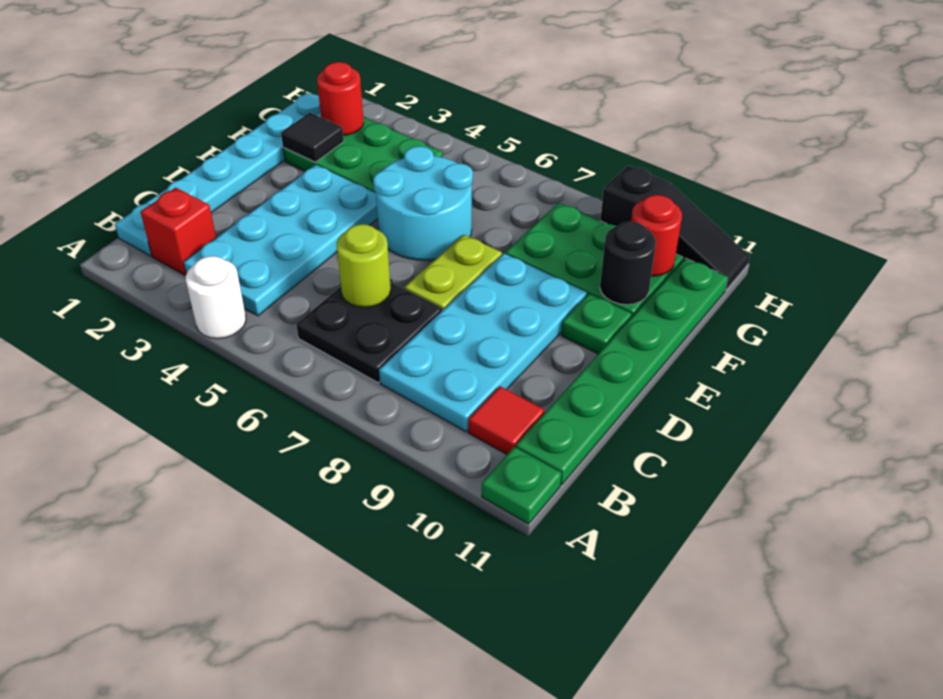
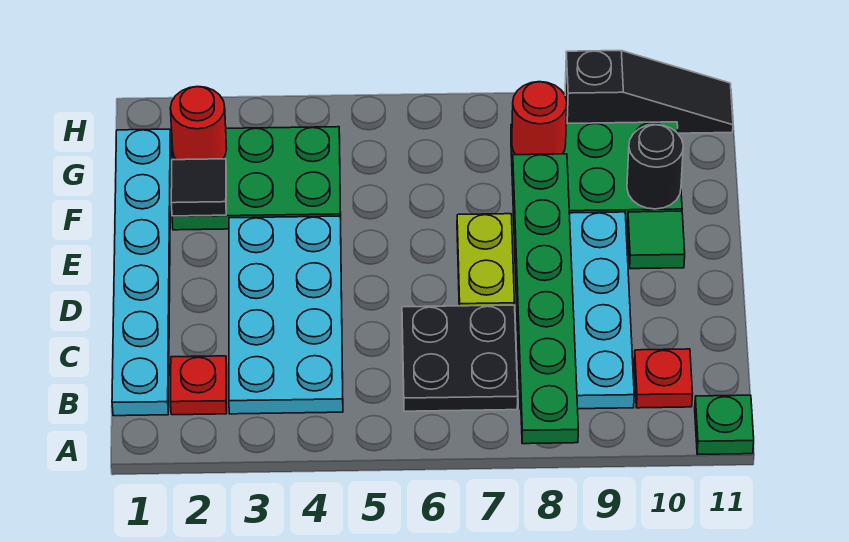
white 1x1 round brick [186,256,246,339] -> none
red 1x1 brick [141,188,216,275] -> red 1x1 plate [171,356,227,415]
red 1x1 tile [468,386,544,454] -> red 1x1 plate [634,349,693,408]
green 1x6 plate [516,258,728,485] -> green 1x6 plate moved to [513,154,578,444]
lime 1x1 round brick [336,224,391,307] -> none
cyan 2x2 round brick [373,146,473,260] -> none
green 1x1 plate [561,293,632,354] -> green 1x1 tile [628,211,685,269]
red 1x1 round brick [631,195,682,276] -> red 1x1 round brick moved to [512,82,567,155]

